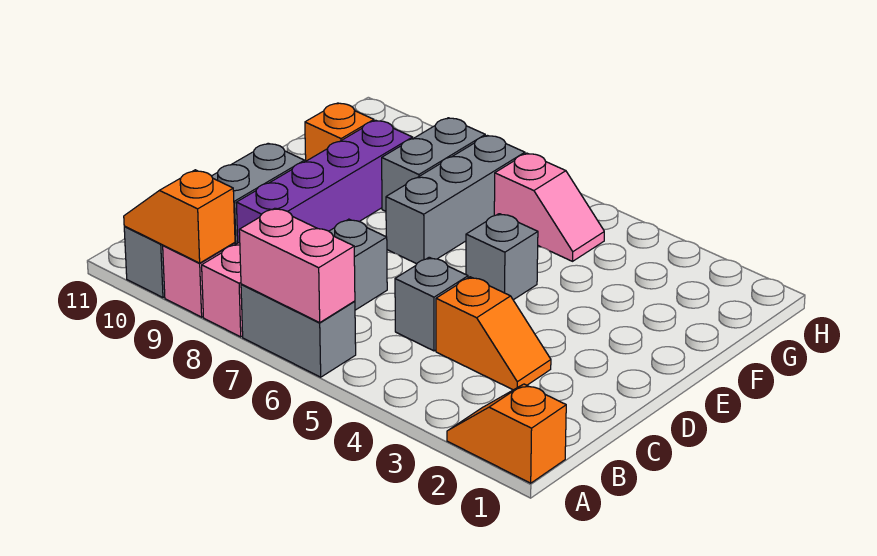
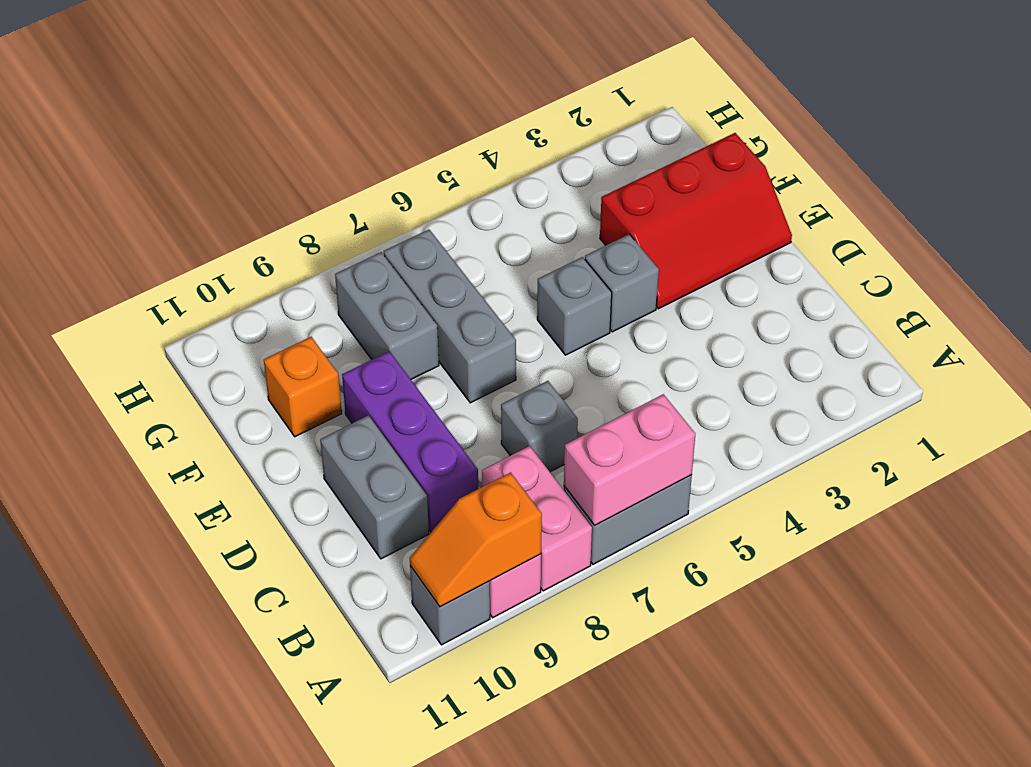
orange 1x2 slope [447,384,566,483] -> none
orange 1x2 slope [436,277,551,390] -> none
grey 1x1 brick [395,257,468,351] -> grey 1x1 brick moved to [585,234,659,332]
purple 1x4 brick [236,120,413,243] -> purple 1x3 brick [342,351,478,532]
none -> red 2x3 slope [600,133,792,309]
pink 1x2 slope [494,153,604,261] -> none

